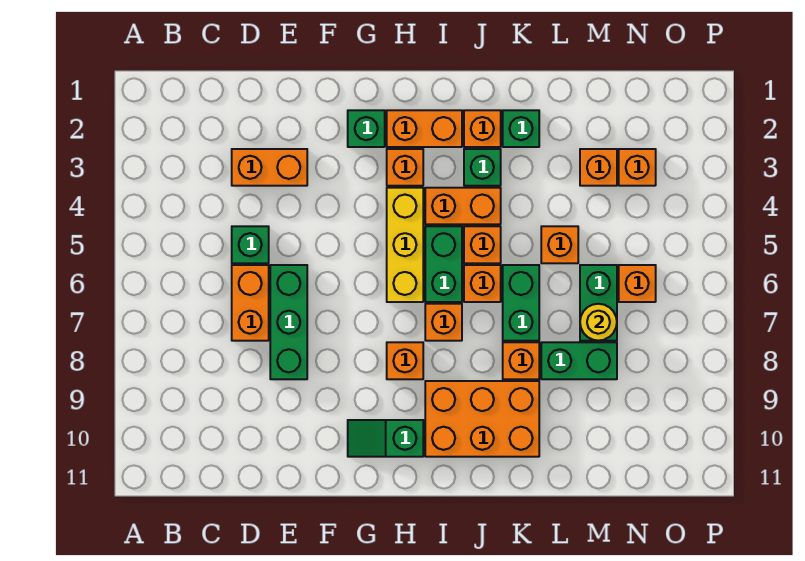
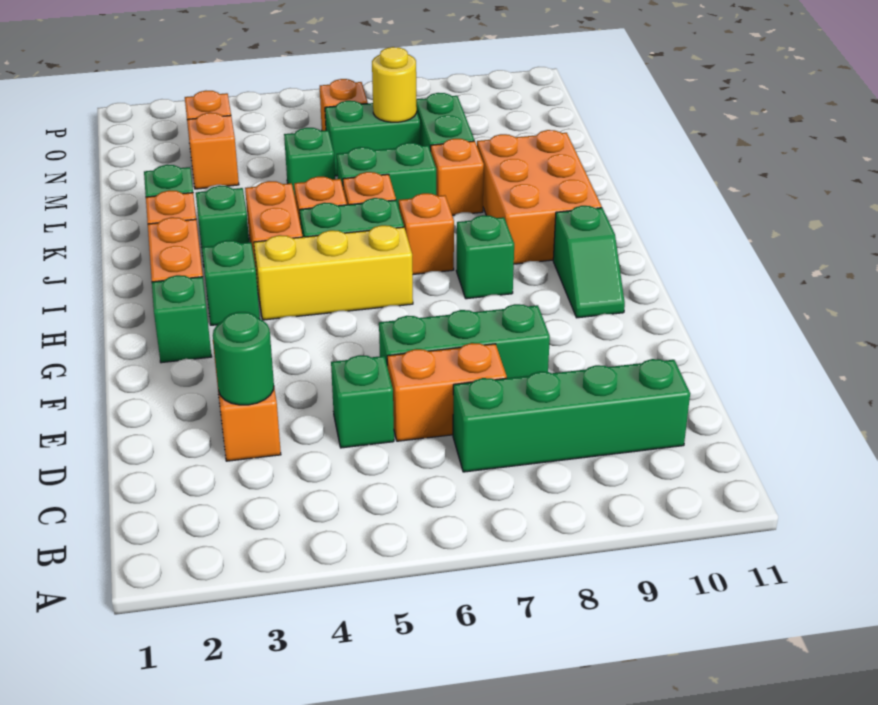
none -> green 1x4 brick [453,359,690,472]
none -> green 1x1 round brick [213,312,274,405]
orange 1x1 brick [387,149,423,186] -> green 1x1 brick [202,240,260,325]
orange 1x1 brick [387,342,423,379] -> green 1x1 brick [456,215,514,299]
orange 1x1 brick [541,226,578,263] -> green 1x1 brick [284,128,335,196]

